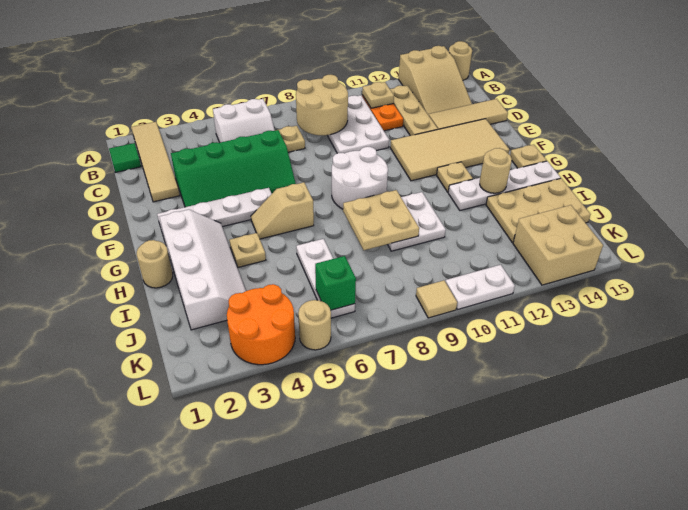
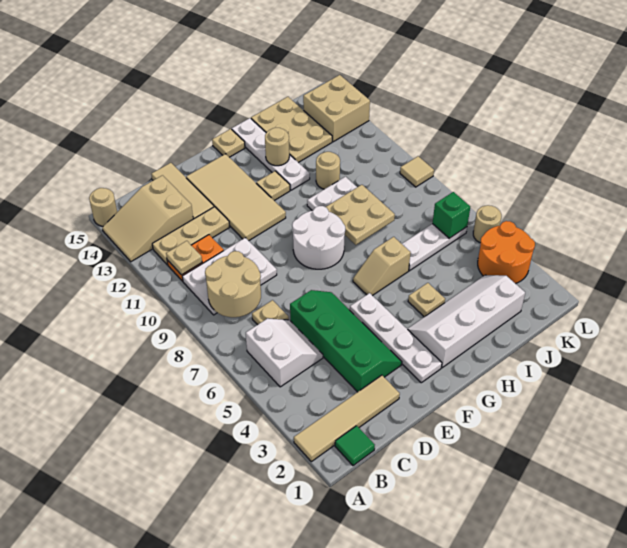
tan 2x3 slope [398,46,472,115] -> tan 2x3 slope turned to [102,175,193,262]
tan 1x2 slope [251,182,314,239] -> tan 1x2 slope turned to [353,237,411,296]
tan 1x1 round brick [137,240,173,288] -> tan 1x1 round brick moved to [316,152,340,189]
white 1x2 plate [446,265,515,310] -> none

